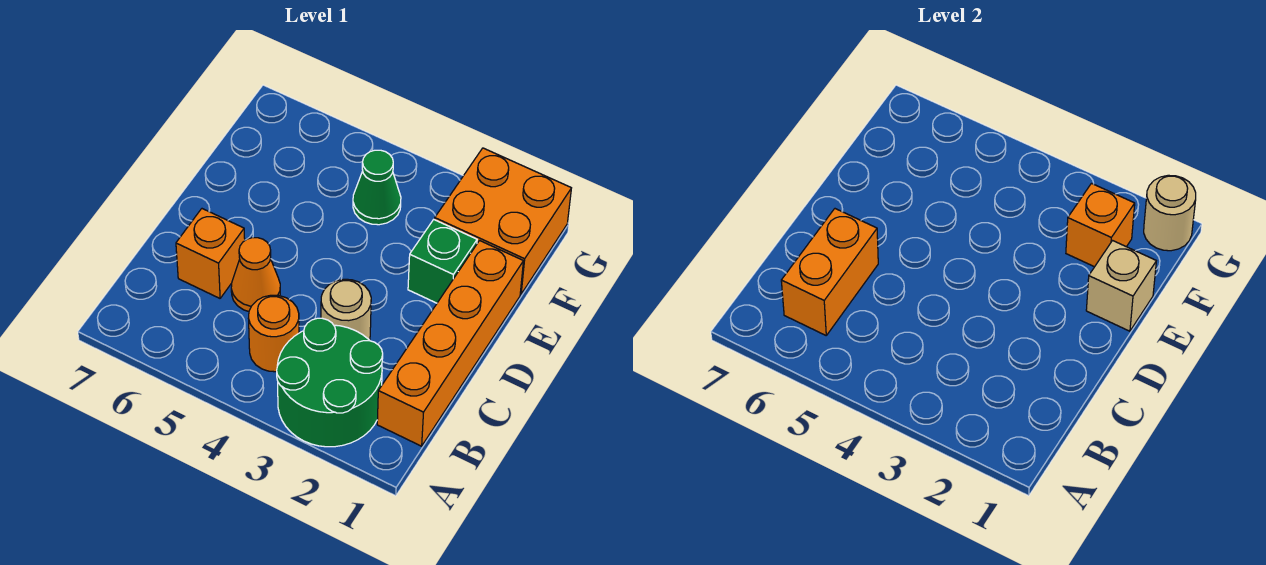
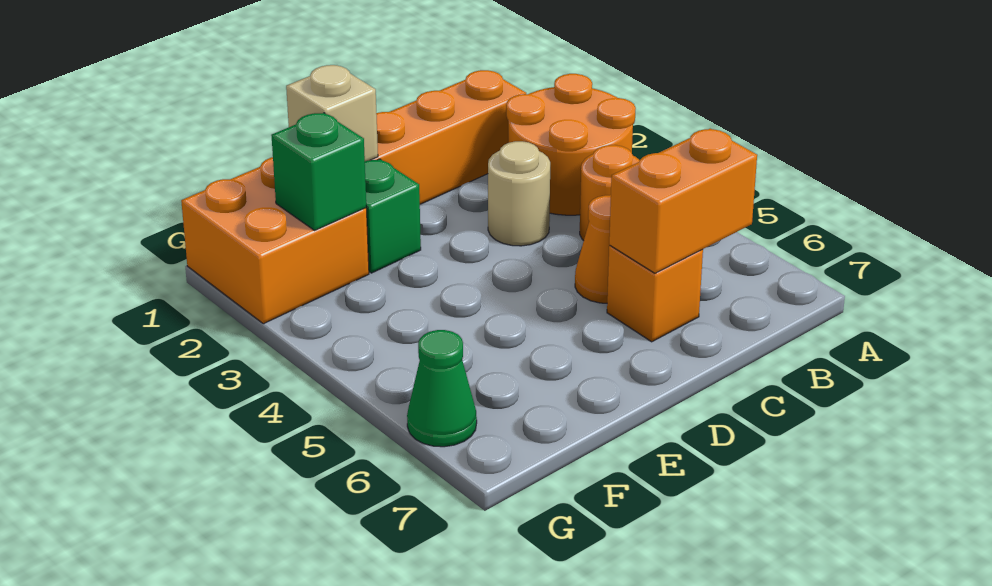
green 2x2 round brick [277,318,383,447] -> orange 2x2 round brick [506,74,636,215]
orange 1x1 brick [1066,183,1135,267] -> green 1x1 brick [271,113,366,230]
green 1x1 cone [353,150,401,225] -> green 1x1 cone moved to [407,330,477,447]
tan 1x1 round brick [1144,175,1196,251] -> none

